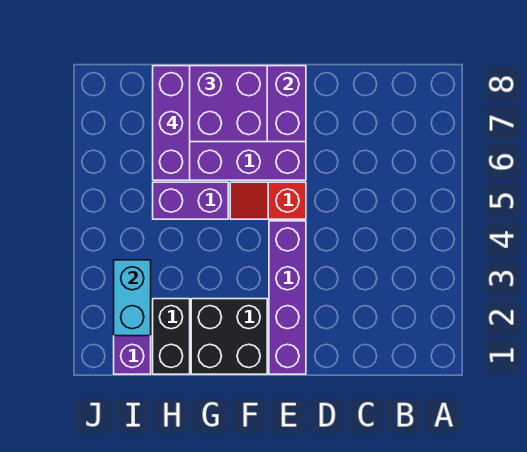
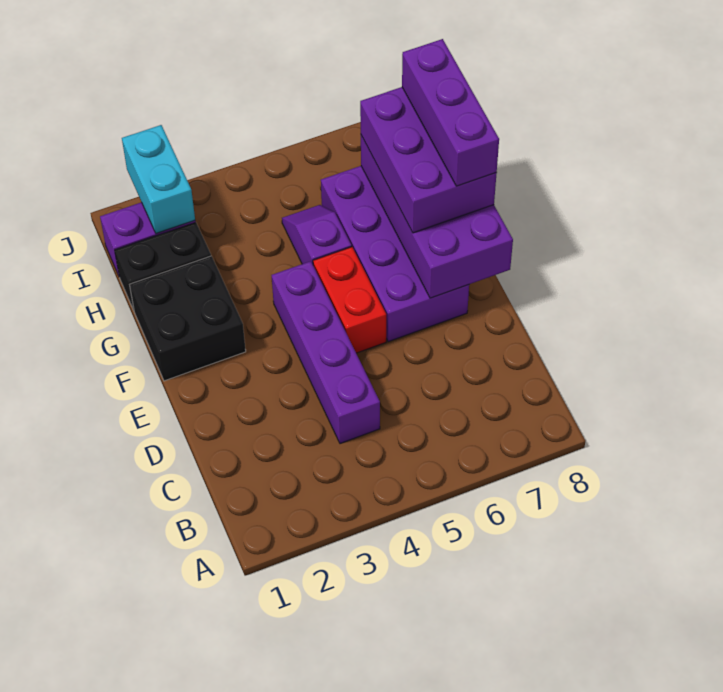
purple 1x4 brick [269,221,306,374] -> purple 1x4 brick turned to [272,261,380,444]
red 1x2 slope [230,182,306,219] -> red 1x2 brick [313,247,386,353]
purple 1x2 brick [153,182,228,219] -> purple 1x2 slope [282,205,352,264]
purple 1x3 brick [153,66,190,180] -> purple 1x3 brick turned to [402,39,499,186]
cyan 1x2 brick [114,260,151,336] -> cyan 1x2 brick turned to [122,125,195,234]

